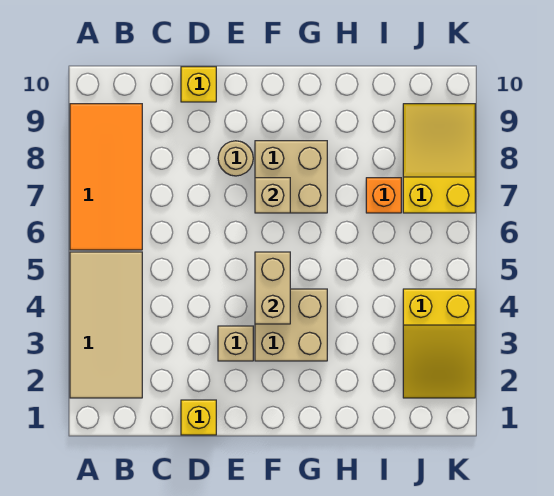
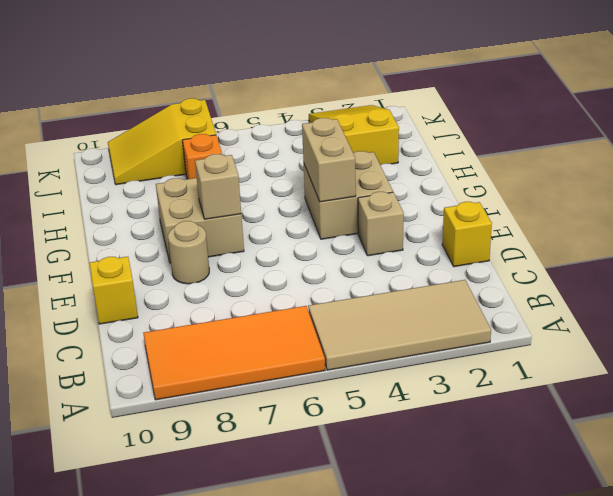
tan 1x2 brick [255,252,290,324] -> tan 1x2 brick turned to [302,118,356,202]
yellow 2x3 slope [403,289,475,398] -> yellow 2x3 slope turned to [309,105,399,165]

